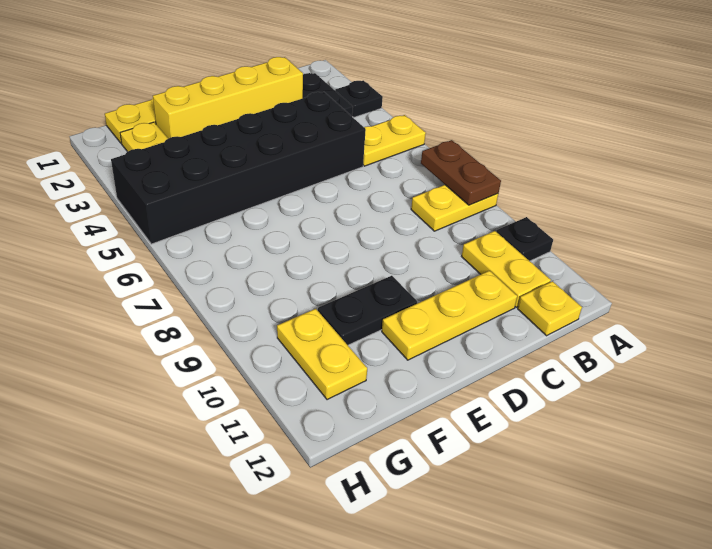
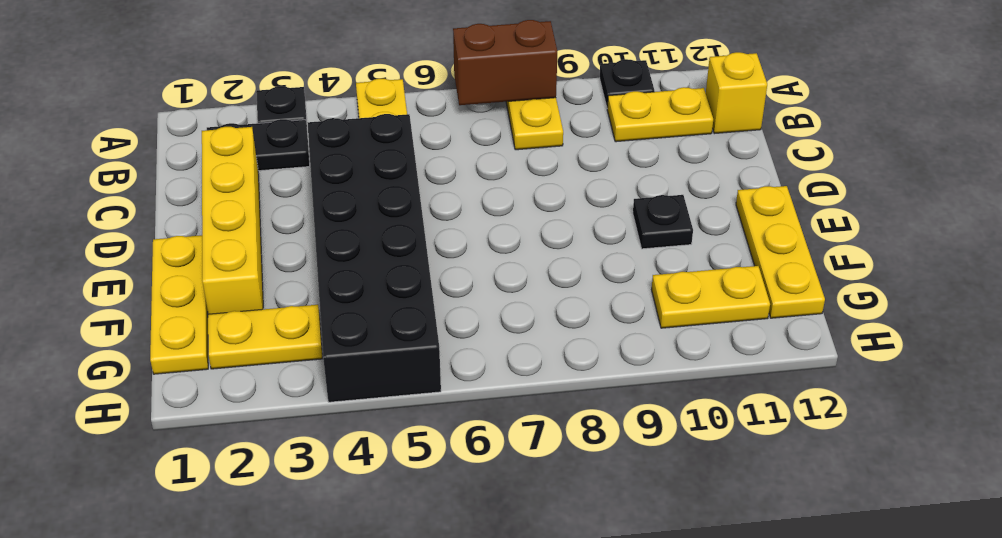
brown 1x2 plate [421,140,501,205] -> brown 1x2 brick [453,20,557,105]
yellow 1x1 plate [518,281,582,336] -> yellow 1x1 brick [706,52,767,134]
yellow 1x3 plate [382,271,517,360] -> yellow 1x3 plate moved to [736,186,825,318]
black 1x2 plate [318,276,417,345] -> black 1x1 plate [633,195,693,249]

